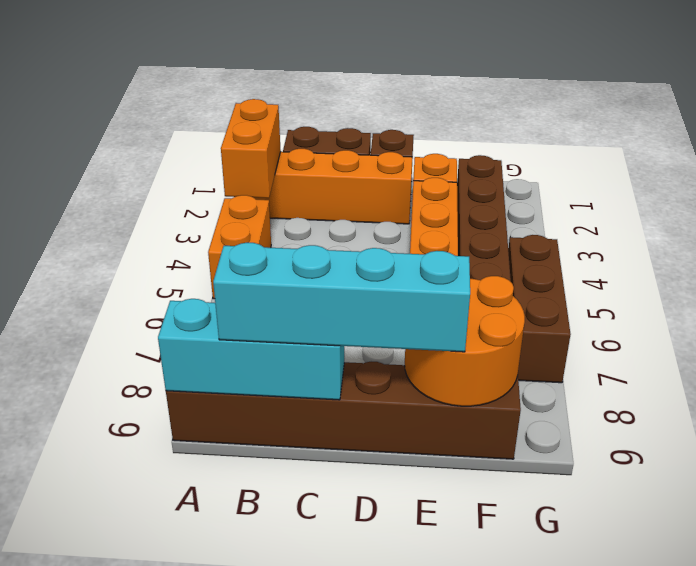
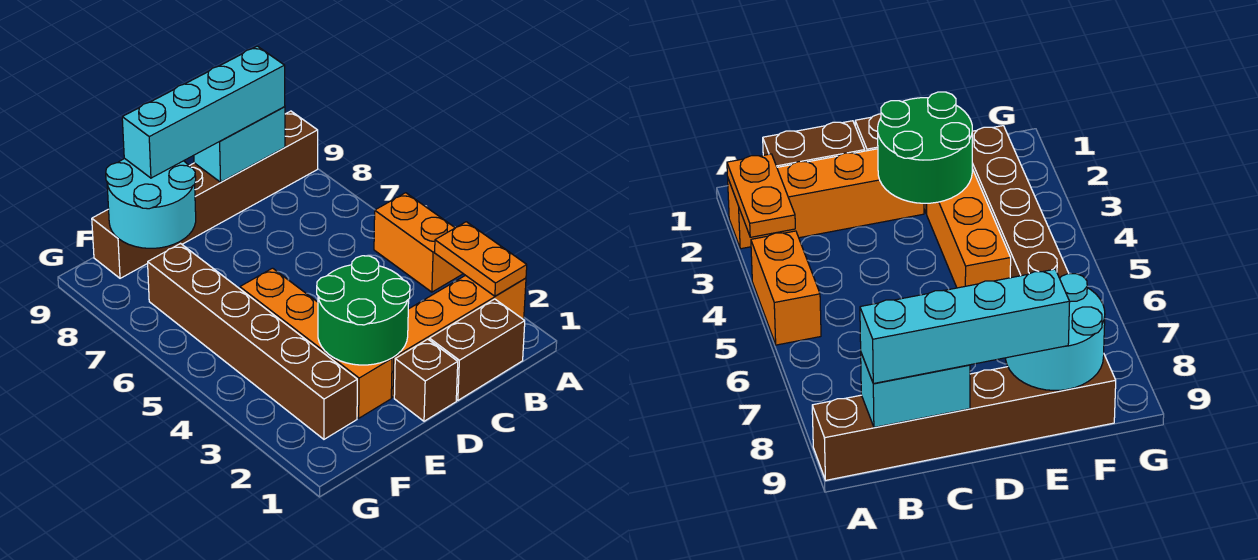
orange 1x2 brick [221,99,281,198] -> orange 1x2 plate [435,222,527,296]
cyan 1x3 brick [158,299,344,400] -> cyan 1x2 brick [194,107,285,182]
none -> green 2x2 round brick [317,256,410,365]
orange 2x2 round brick [405,276,525,406] -> cyan 2x2 round brick [106,159,196,248]
brown 1x3 brick [508,235,571,383] -> none

